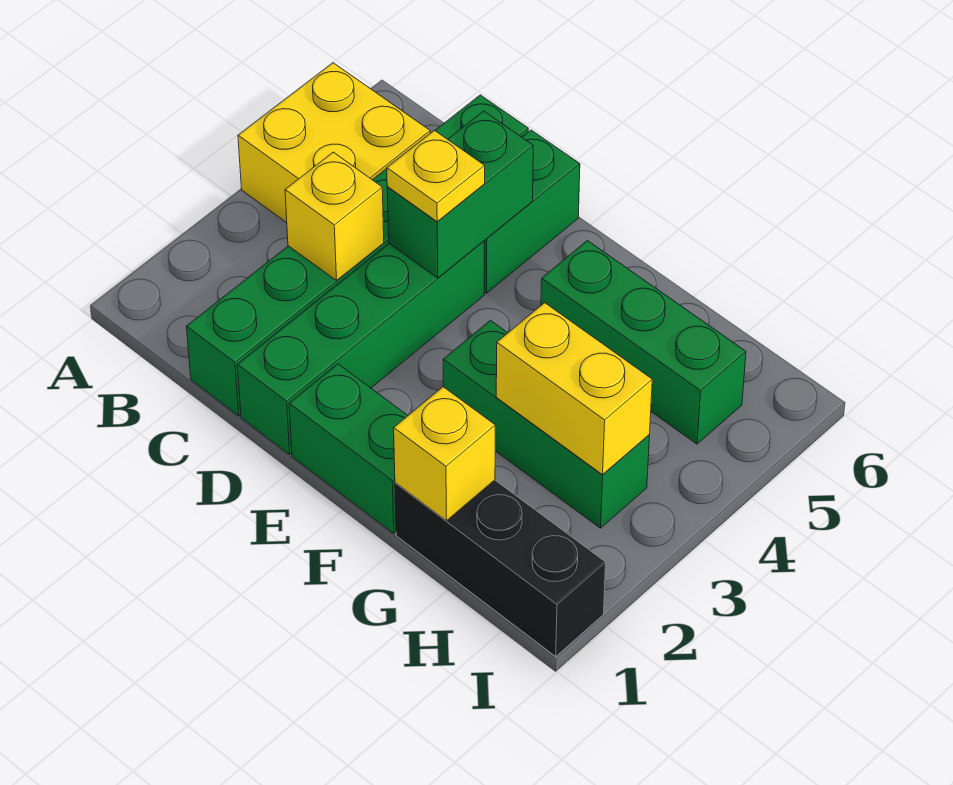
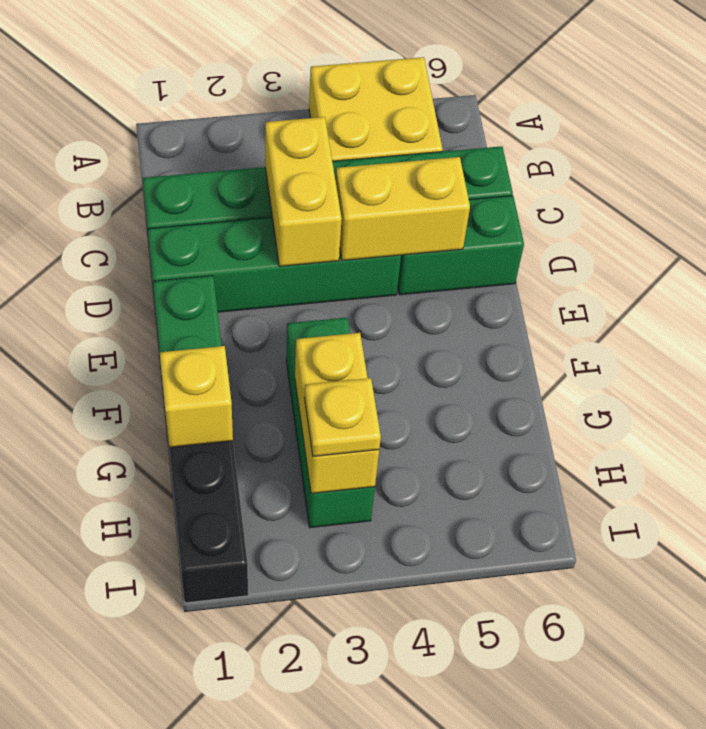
yellow 1x1 brick [285,152,384,281] -> yellow 1x2 brick [265,117,342,266]
green 1x2 brick [387,111,533,278] -> yellow 1x2 brick [336,157,470,261]
yellow 1x1 plate [387,130,485,222] -> yellow 1x1 plate moved to [304,378,381,456]
green 1x3 brick [541,241,746,444] -> none

